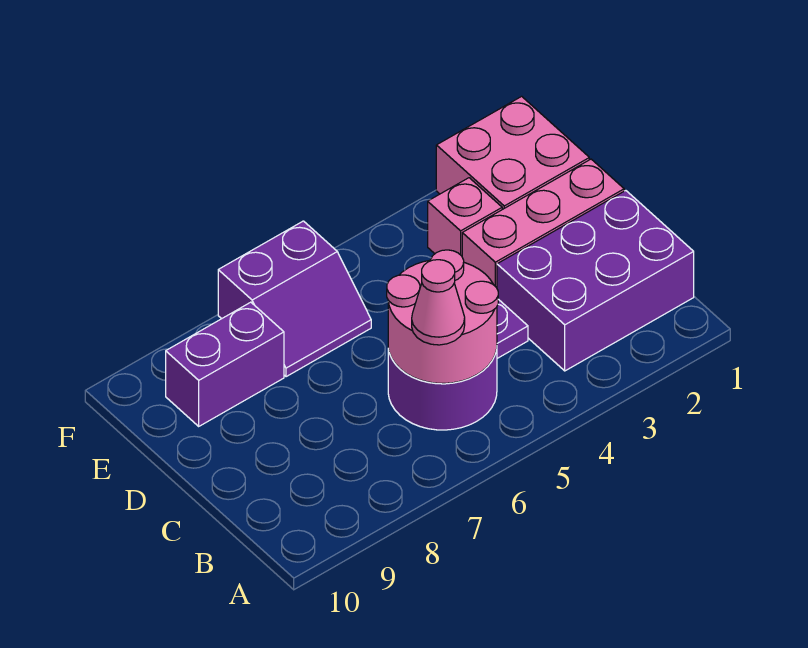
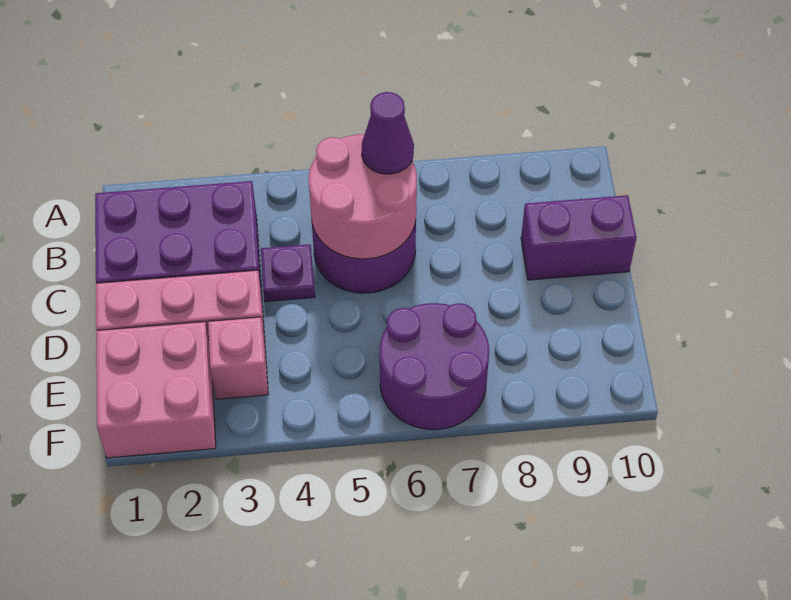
pink 1x1 cone [412,260,465,345] -> purple 1x1 cone [362,92,414,174]
purple 2x2 slope [218,221,371,377] -> purple 2x2 round brick [380,303,489,430]
purple 1x2 brick [166,302,284,426] -> purple 1x2 brick moved to [521,195,637,280]

